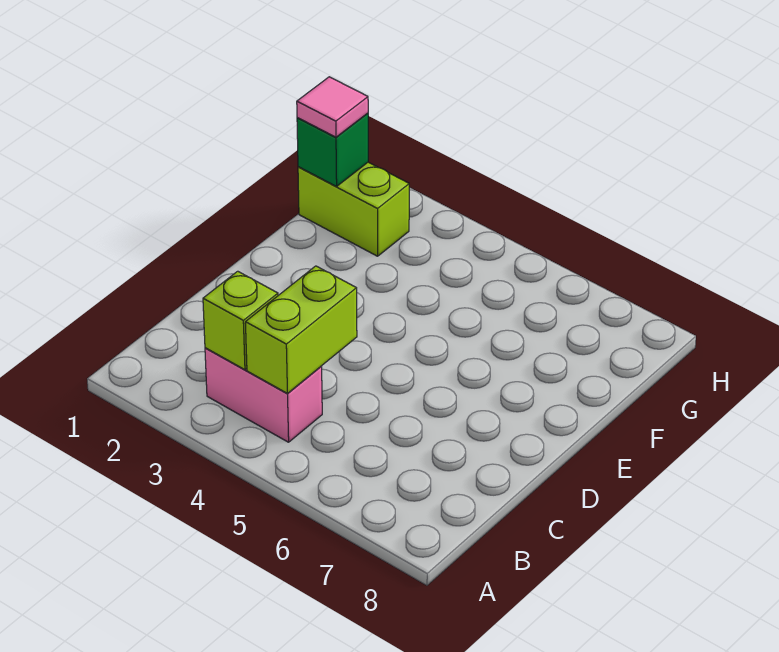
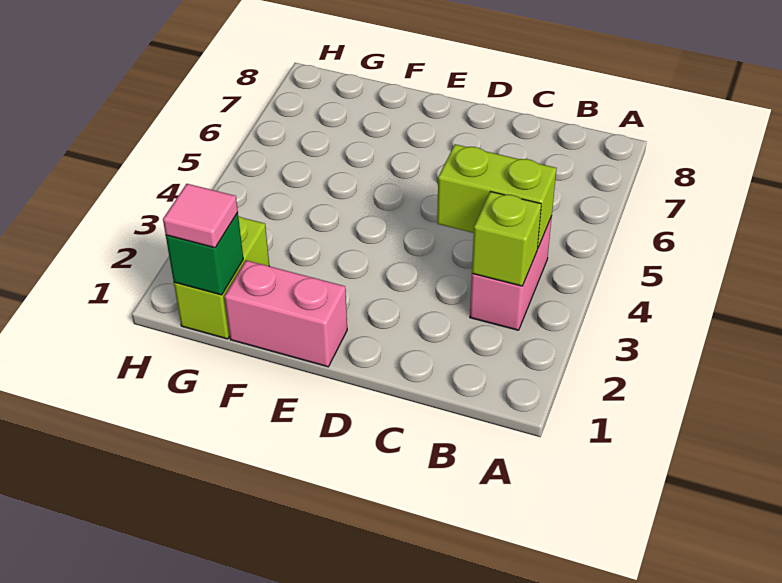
none -> pink 1x2 brick [224,260,347,367]

